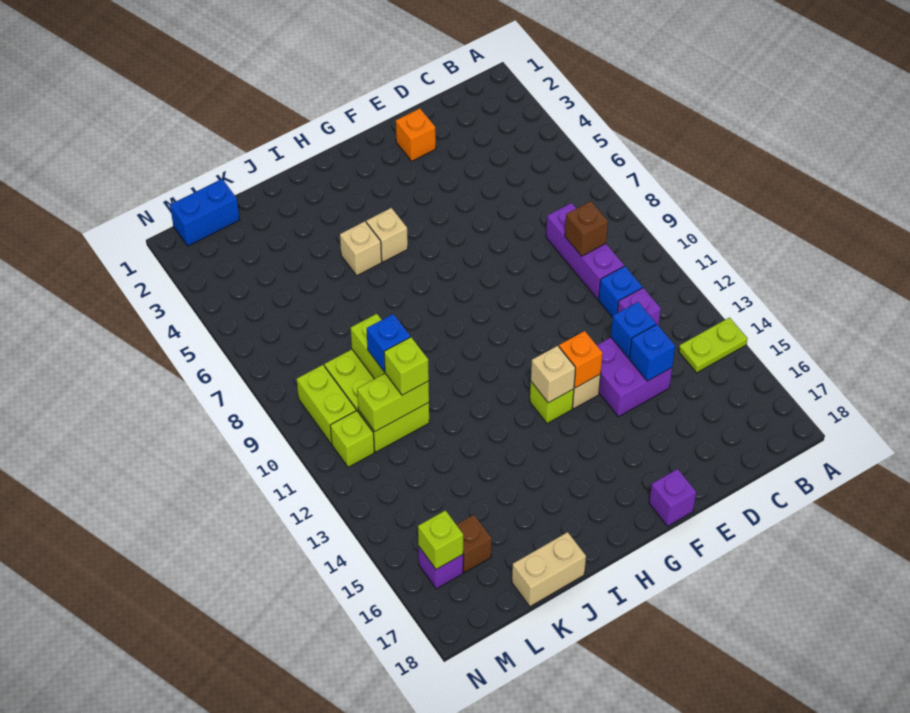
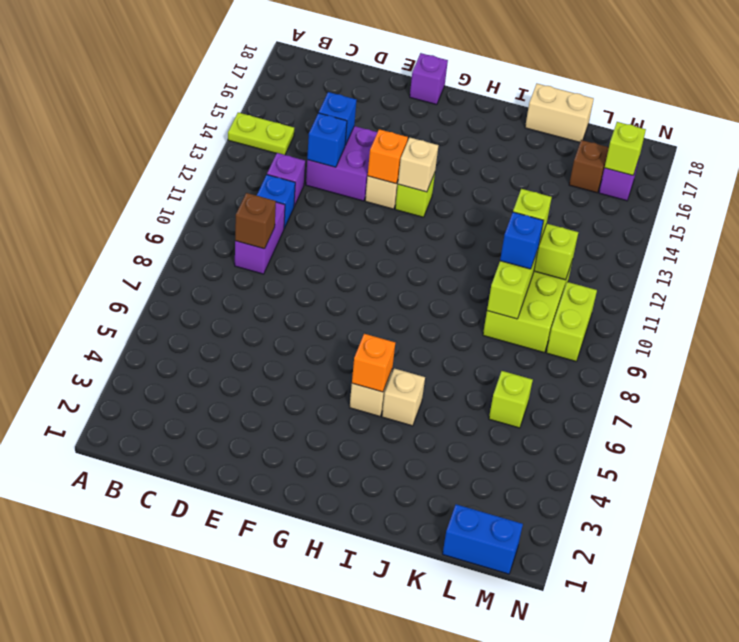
purple 1x3 brick [546,203,624,299] -> purple 1x2 brick [235,202,285,274]
orange 1x1 brick [396,108,436,161] -> orange 1x1 brick moved to [352,334,395,392]
lime 1x1 brick [330,411,374,467] -> lime 1x1 brick moved to [489,371,533,428]

